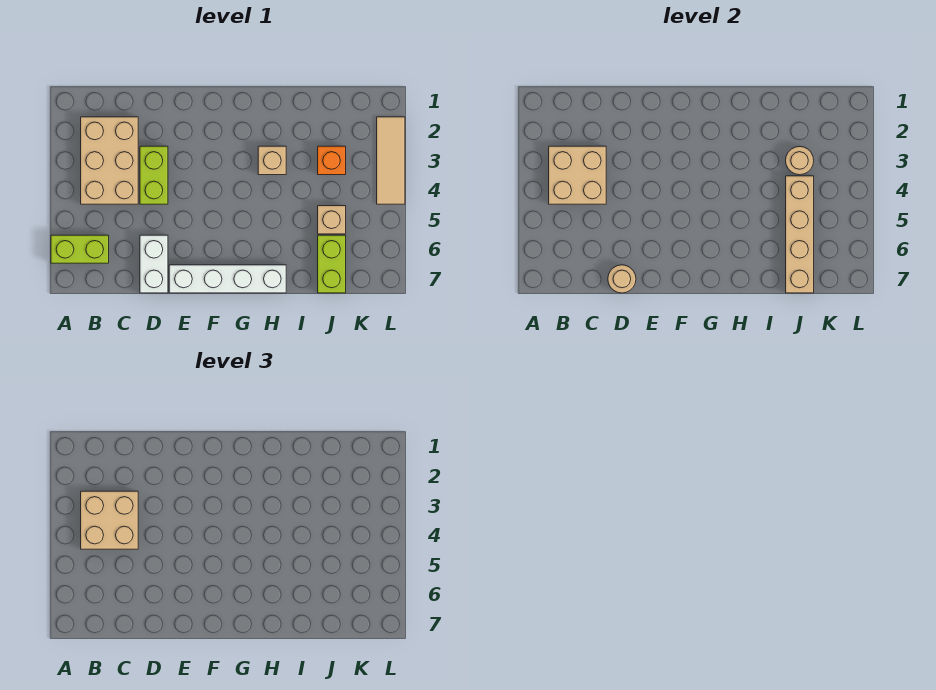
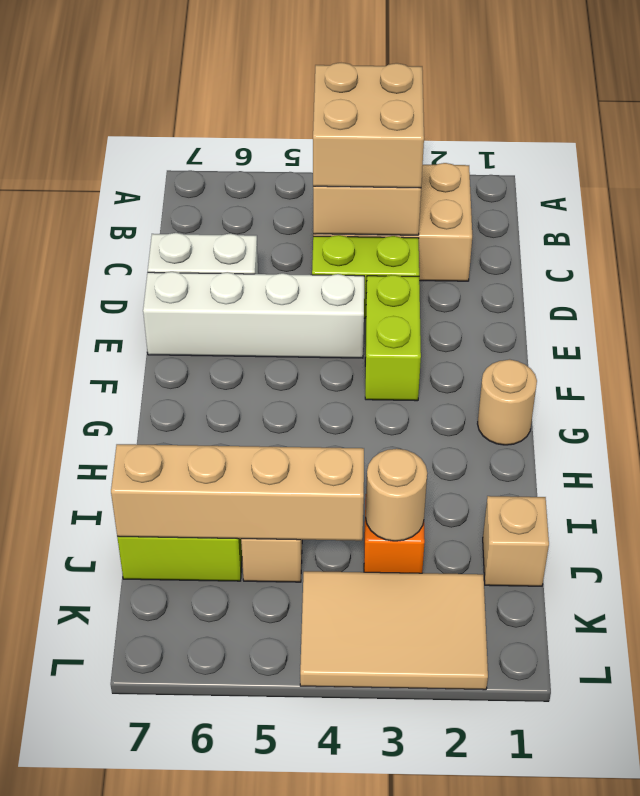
lime 1x2 brick [51,235,109,263] -> lime 1x2 brick moved to [365,275,421,401]
tan 1x1 round brick [608,265,636,293] -> tan 1x1 round brick moved to [478,359,537,445]
white 1x4 brick [169,265,286,293] -> white 1x4 brick turned to [143,272,364,358]
tan 1x1 brick [258,146,286,175] -> tan 1x1 brick moved to [483,496,549,586]
tan 1x3 tile [377,117,405,204] -> tan 2x3 tile [300,571,488,690]

